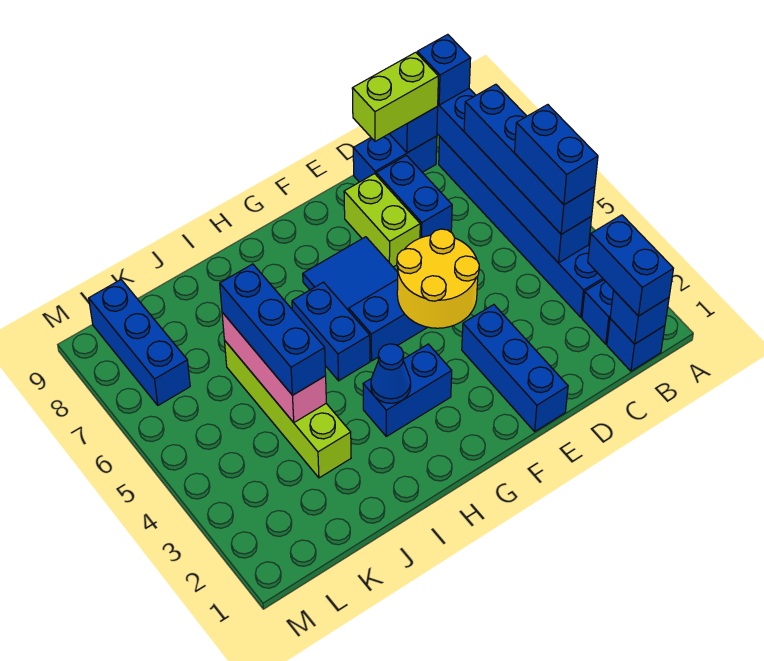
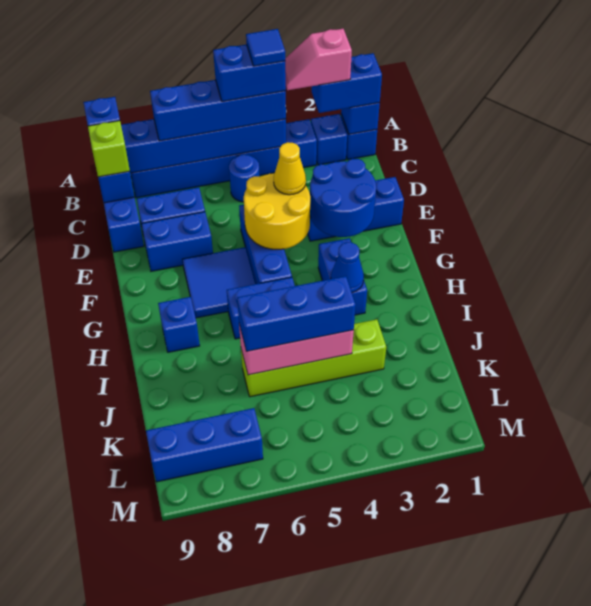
none -> pink 1x2 slope [285,29,352,90]
none -> blue 1x1 tile [246,29,285,66]
none -> blue 1x1 round brick [229,154,260,202]
lime 1x2 brick [352,52,438,141] -> lime 1x1 brick [88,121,130,177]
none -> blue 2x2 round brick [310,159,376,237]
none -> yellow 1x1 cone [274,142,306,195]
lime 1x2 brick [344,174,420,267] -> blue 1x2 brick [142,212,213,271]
none -> blue 1x1 brick [158,297,200,352]

